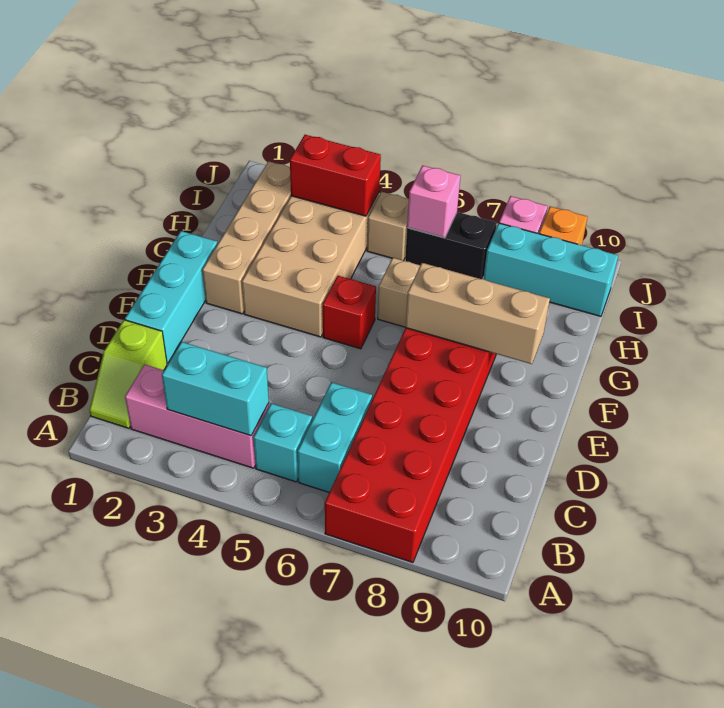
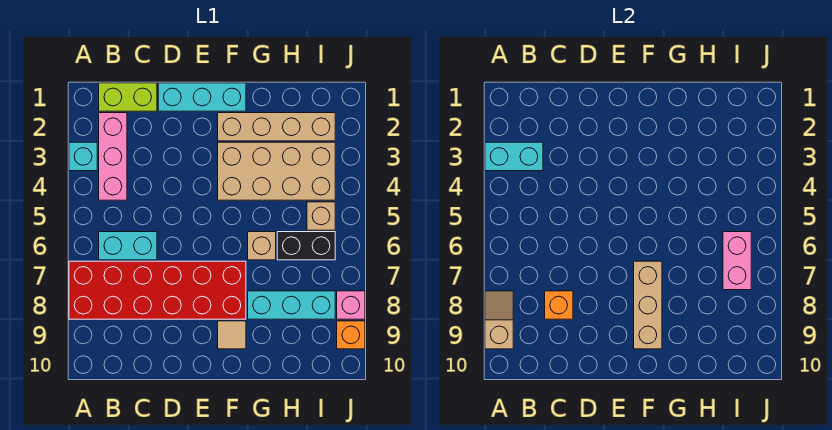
none -> tan 1x2 slope [485,291,513,349]
lime 1x2 slope [89,320,167,428] -> lime 1x2 brick [99,83,157,111]
cyan 1x2 brick [162,342,269,436] -> cyan 1x2 brick turned to [485,142,543,171]
cyan 1x1 brick [253,403,312,482] -> cyan 1x1 brick moved to [69,142,97,171]
none -> orange 1x1 brick [545,291,573,319]
red 1x1 brick [323,276,376,349] -> none
none -> tan 1x1 tile [218,321,246,349]
red 1x2 brick [290,135,381,216] -> none
black 1x2 brick [405,212,497,279] -> black 1x2 brick turned to [277,232,335,260]
pink 1x1 brick [407,165,461,238] -> pink 1x2 brick [723,232,751,290]
cyan 1x3 brick [483,223,618,316] -> cyan 1x3 brick turned to [248,291,335,319]

